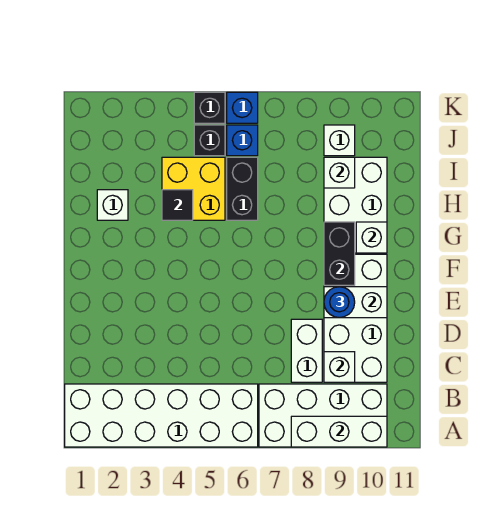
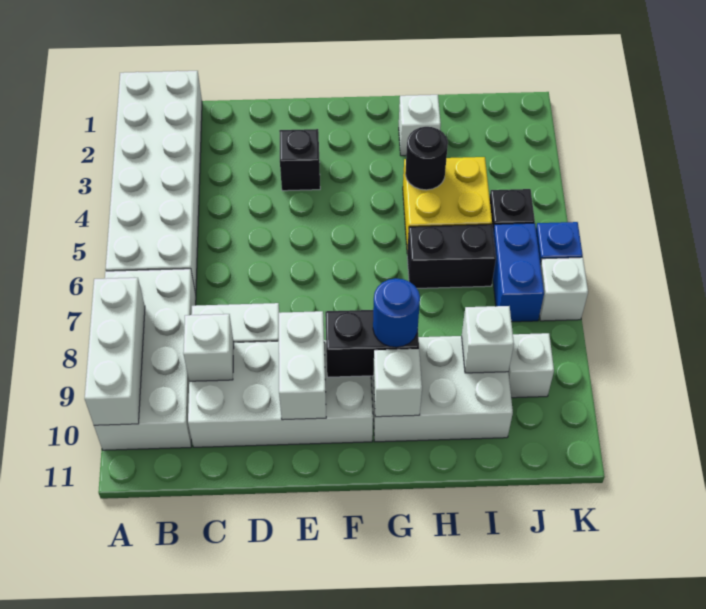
blue 1x1 round brick [324,287,355,318] -> blue 1x1 round brick moved to [373,278,420,347]
black 1x1 tile [162,190,193,220] -> black 1x1 round brick [405,127,448,190]
blue 1x1 brick [227,125,258,156] -> blue 1x2 brick [493,223,544,322]
black 1x1 brick [194,92,225,123] -> black 1x1 brick moved to [279,129,320,191]
none -> white 1x1 brick [539,257,588,321]

